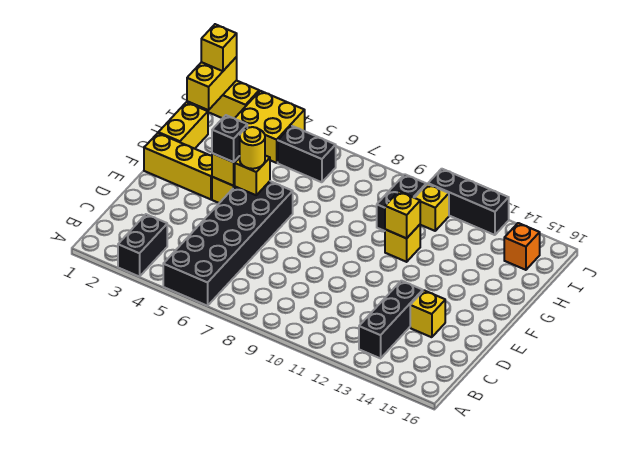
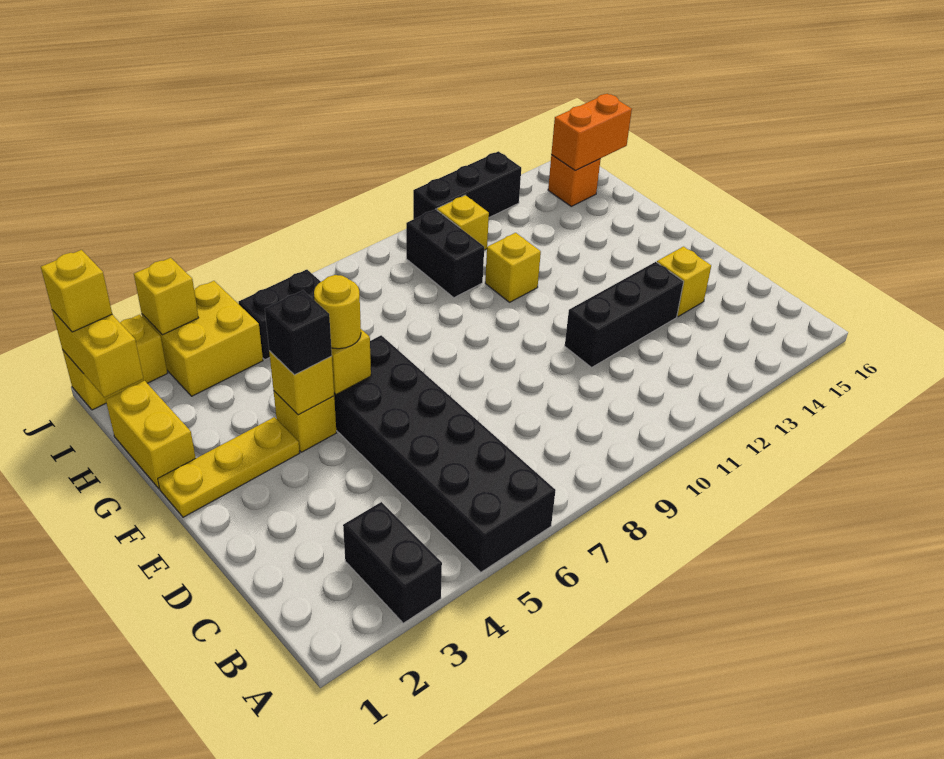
black 1x3 brick [359,281,423,358] -> black 1x3 brick turned to [565,262,684,367]
yellow 1x3 brick [144,133,212,199] -> yellow 1x3 plate [158,417,300,517]
yellow 1x1 brick [385,191,420,238] -> yellow 1x1 brick moved to [134,258,199,335]
none -> orange 1x2 brick [551,94,632,170]

